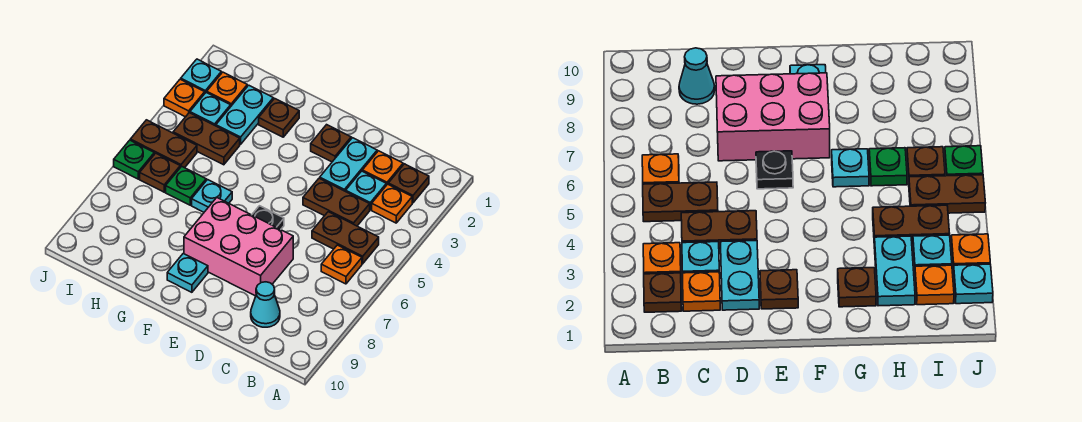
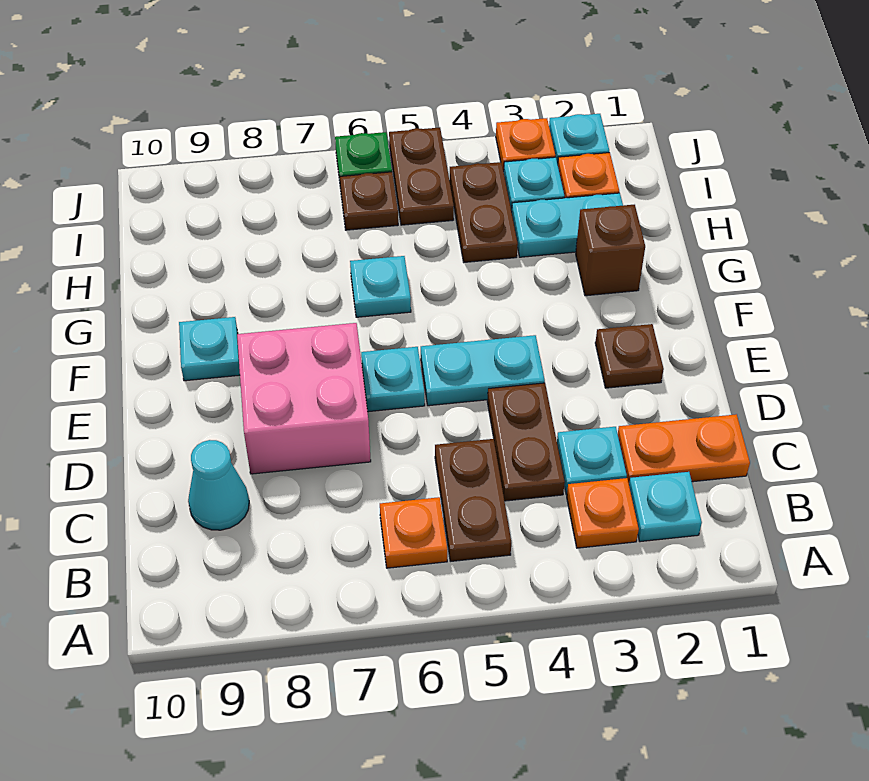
brown 1x1 plate [388,164,429,203] -> cyan 1x1 plate [629,472,702,542]
orange 1x1 plate [362,151,403,185] -> orange 1x2 plate [618,414,750,483]
cyan 1x2 plate [320,138,377,191] -> cyan 1x2 plate moved to [421,335,545,406]
pink 2x3 brick [184,198,293,296] -> pink 2x2 brick [237,323,371,474]
black 1x1 plate [252,206,284,230] -> cyan 1x1 plate [361,347,425,412]
brown 1x1 plate [259,98,299,137] -> brown 1x1 brick [576,205,645,296]
green 1x1 plate [166,166,206,205] -> none

